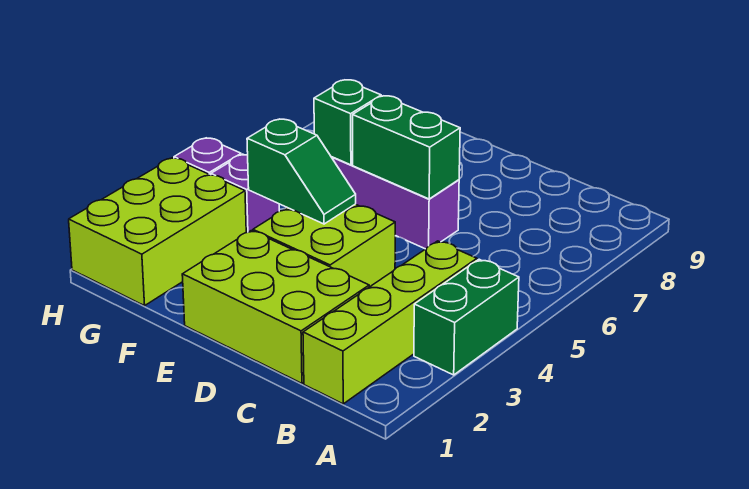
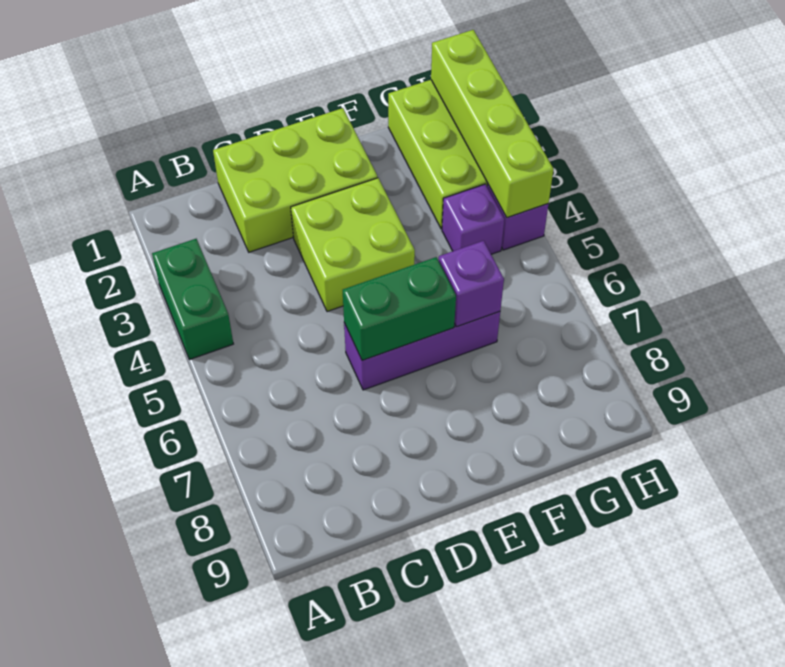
lime 1x4 brick [303,241,477,404] -> lime 1x4 brick moved to [431,30,554,218]
green 1x2 slope [247,119,356,224] -> none
green 1x1 brick [314,80,381,165] -> purple 1x1 brick [439,241,504,327]

